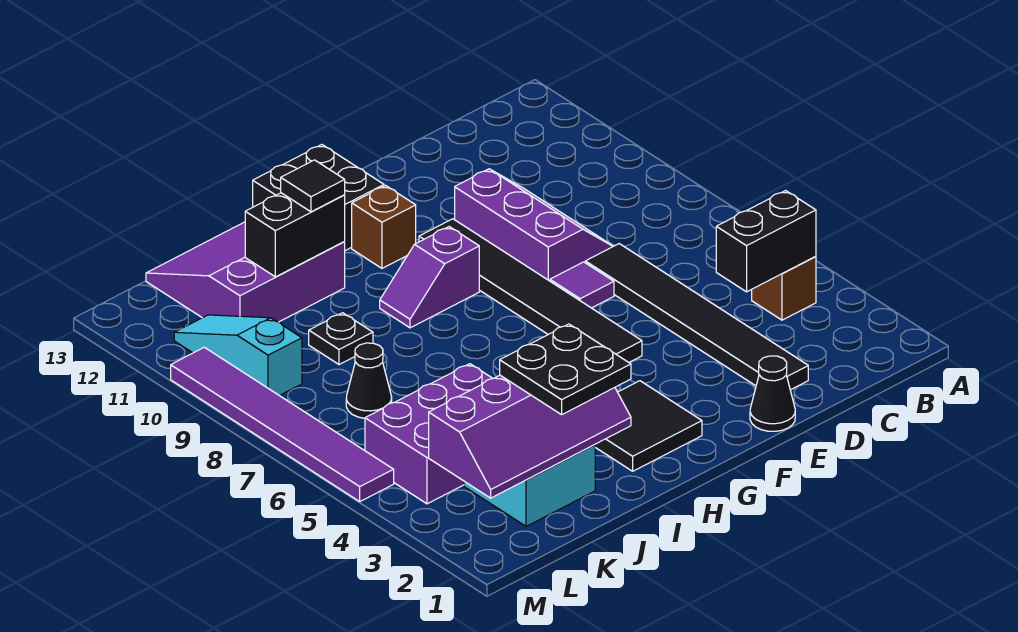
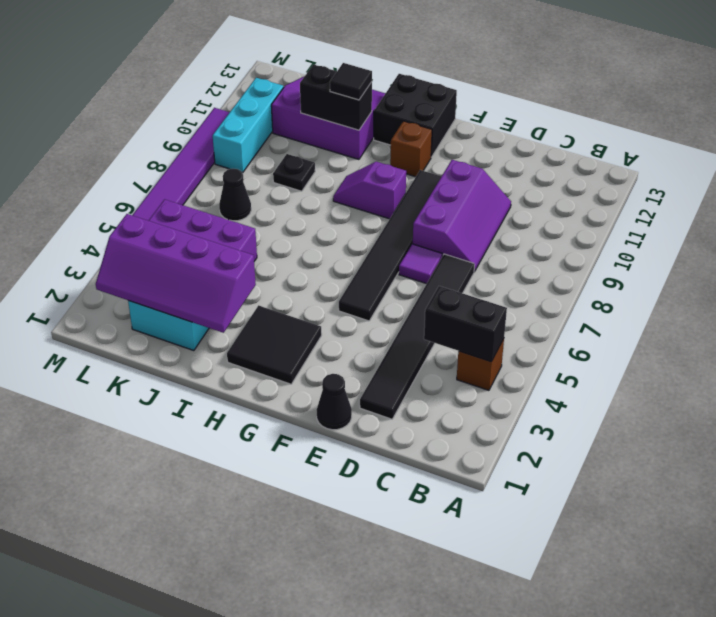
black 2x2 plate [500,324,631,415] -> none
cyan 1x3 slope [174,315,302,396] -> cyan 1x3 brick [213,78,284,173]

